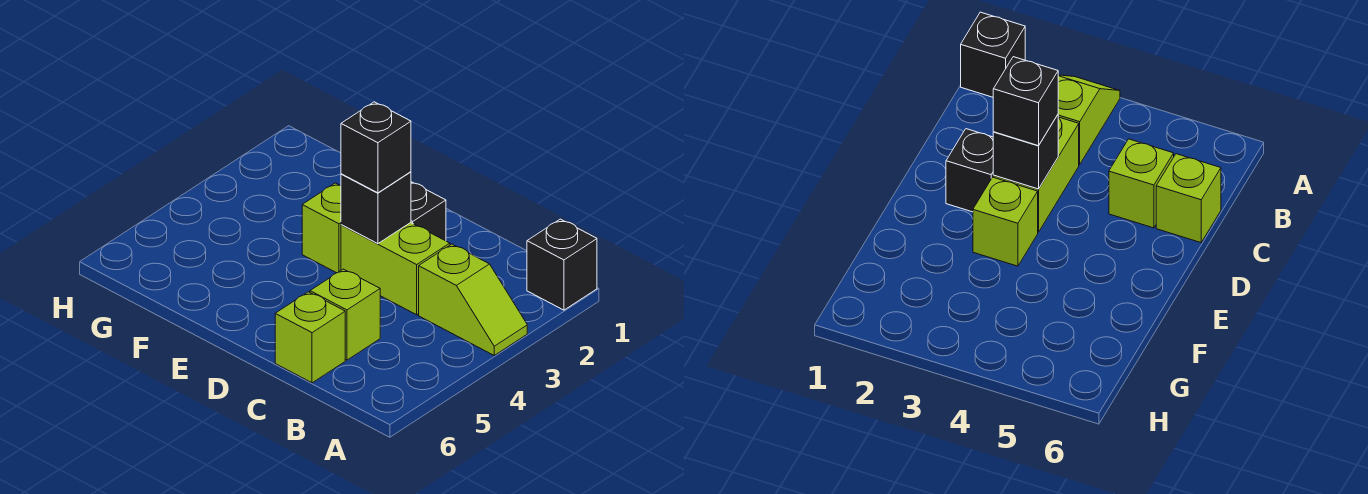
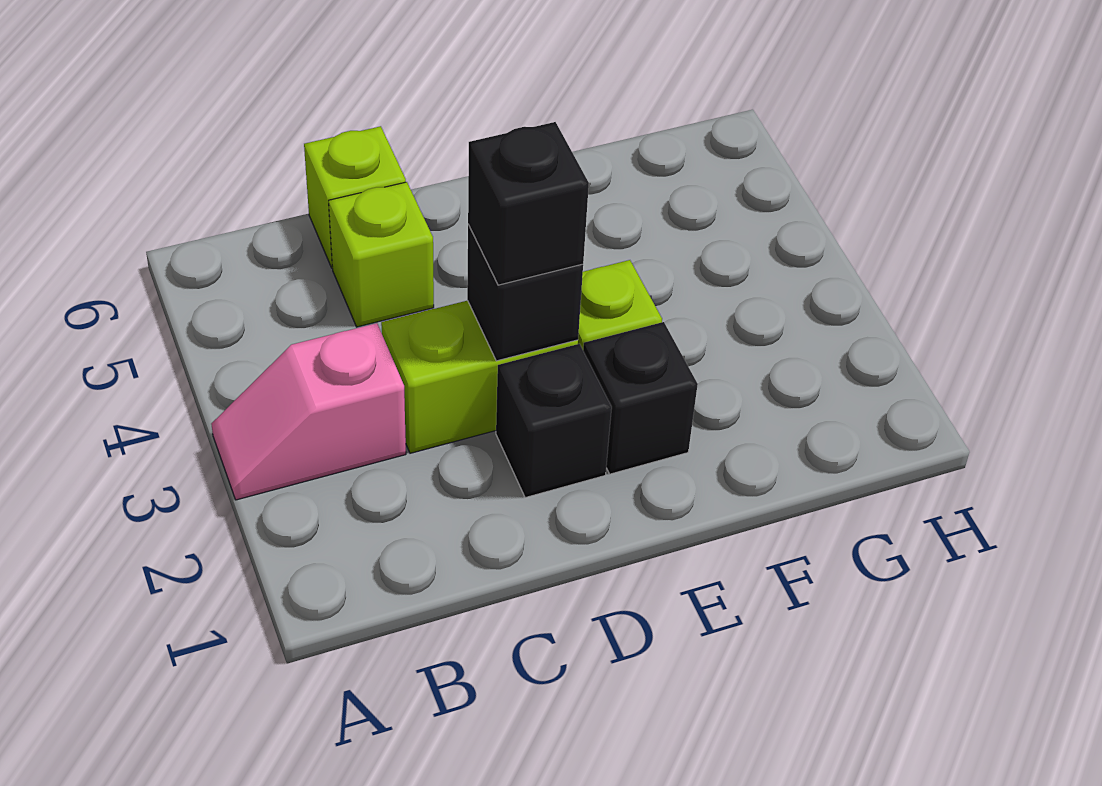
black 1x1 brick [527,219,597,310] -> black 1x1 brick moved to [583,322,698,474]
lime 1x2 slope [419,244,527,355] -> pink 1x2 slope [211,323,406,500]

